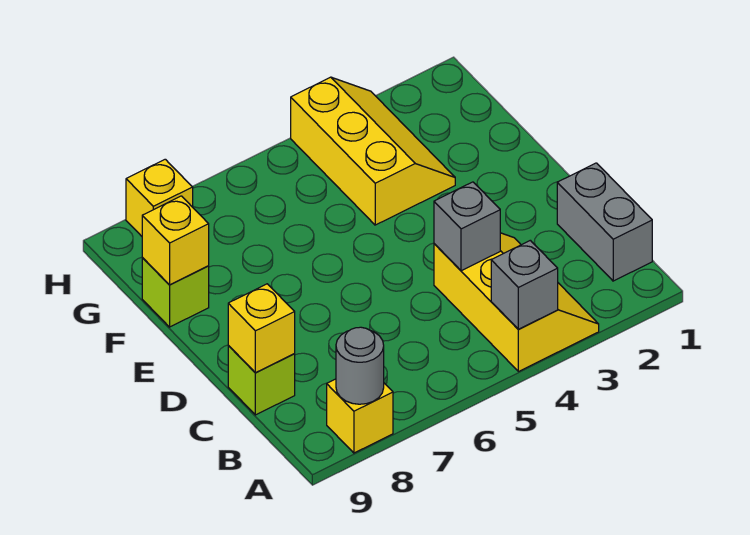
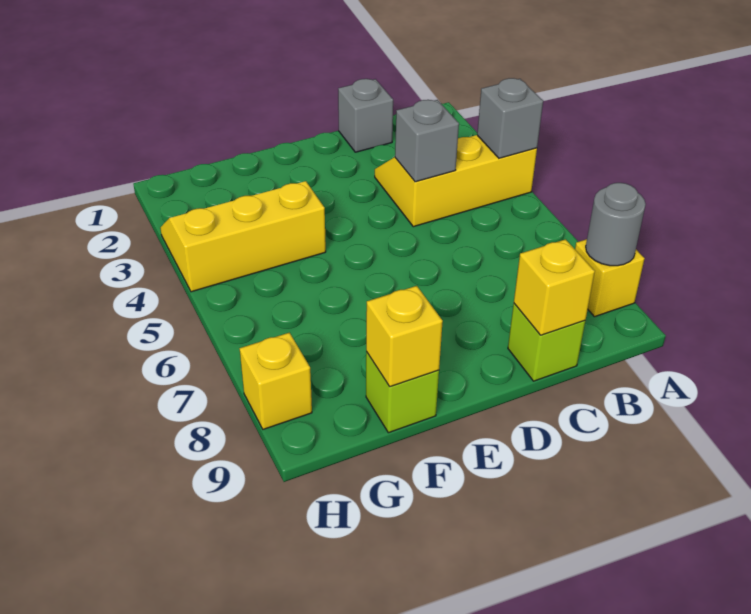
grey 1x2 brick [557,163,652,281] -> grey 1x1 brick [338,79,393,152]

